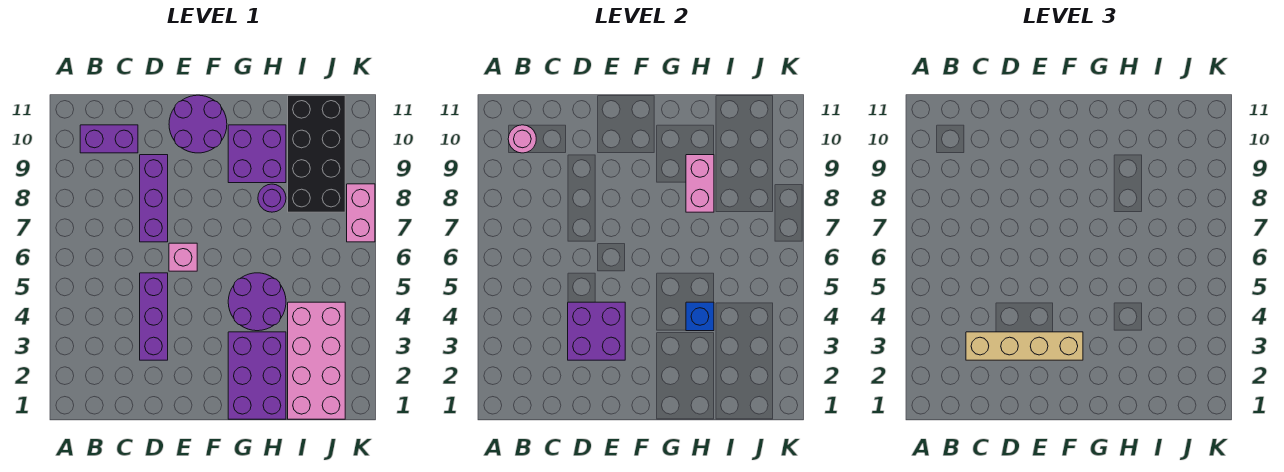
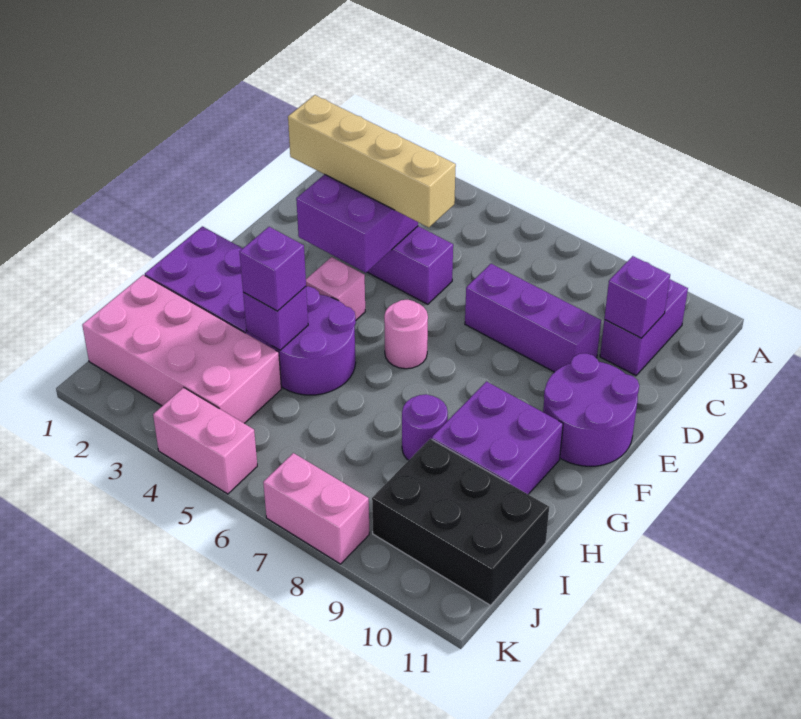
pink 1x1 round brick [508,125,536,153] -> pink 1x1 round brick moved to [384,300,428,369]
tan 1x4 brick [966,332,1083,360] -> tan 1x4 brick turned to [288,95,456,227]
none -> purple 1x1 brick [604,256,670,338]
pink 1x1 brick [169,243,197,271] -> pink 1x1 brick moved to [306,257,365,320]
blue 1x1 brick [686,302,714,331] -> purple 1x1 brick [243,287,308,350]
none -> purple 1x1 brick [240,227,306,311]
pink 1x2 brick [686,155,714,212] -> pink 1x2 brick moved to [153,387,257,494]
black 2x4 brick [288,95,345,212] -> black 2x3 brick [372,439,549,605]

